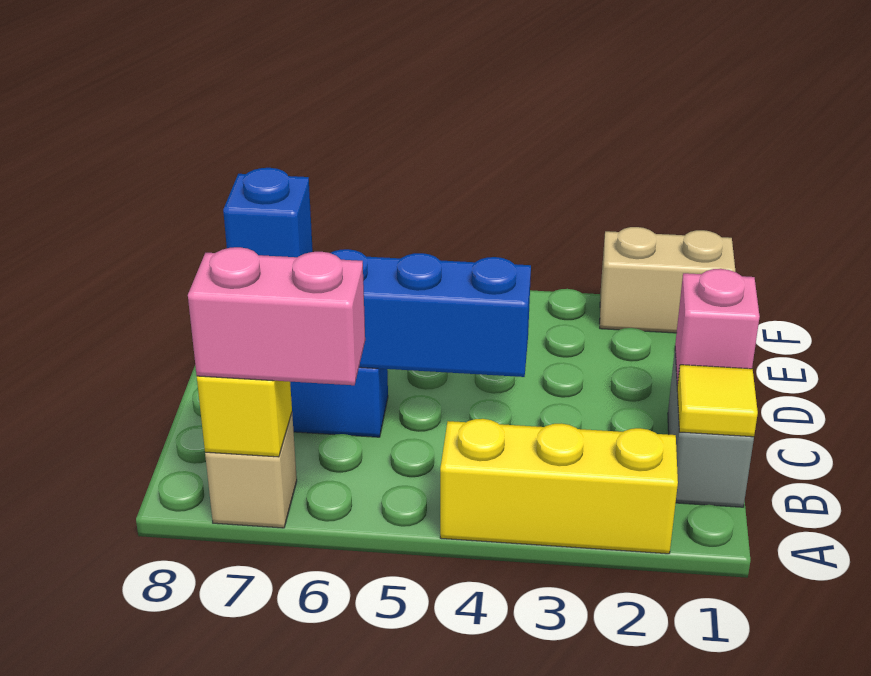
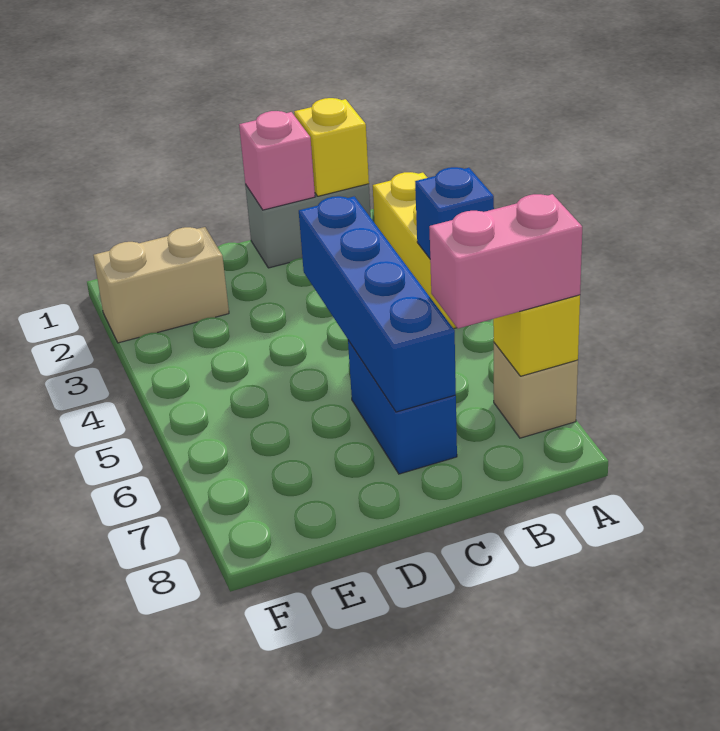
pink 1x2 brick [188,247,365,385] -> pink 1x2 brick turned to [429,194,582,328]
yellow 1x1 tile [677,365,758,437] -> yellow 1x1 brick [294,98,369,196]
blue 1x1 brick [223,168,313,257] -> blue 1x1 brick moved to [415,167,494,258]
tan 1x2 brick [600,227,735,333] -> tan 1x2 brick turned to [94,227,229,343]

